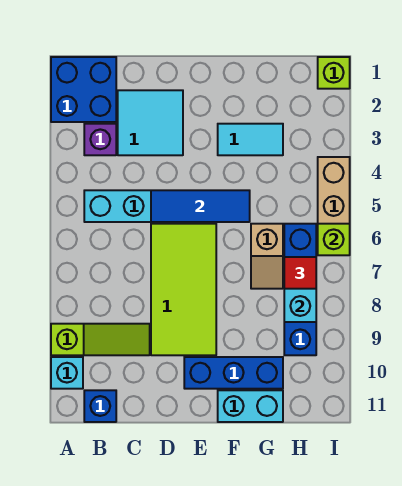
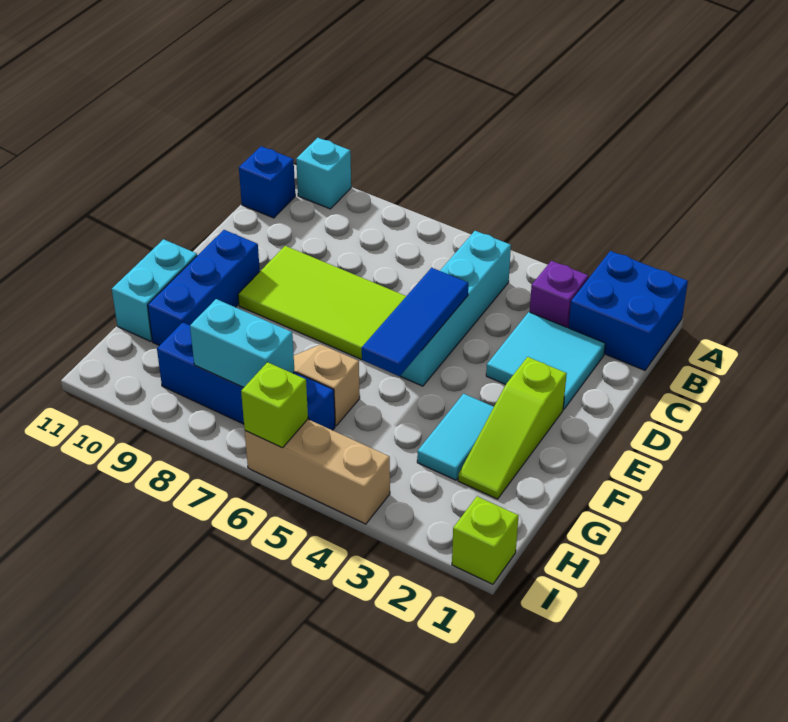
lime 1x3 slope [51,324,150,355] -> lime 1x3 slope moved to [458,357,567,499]
red 1x1 tile [284,257,316,289] -> none

